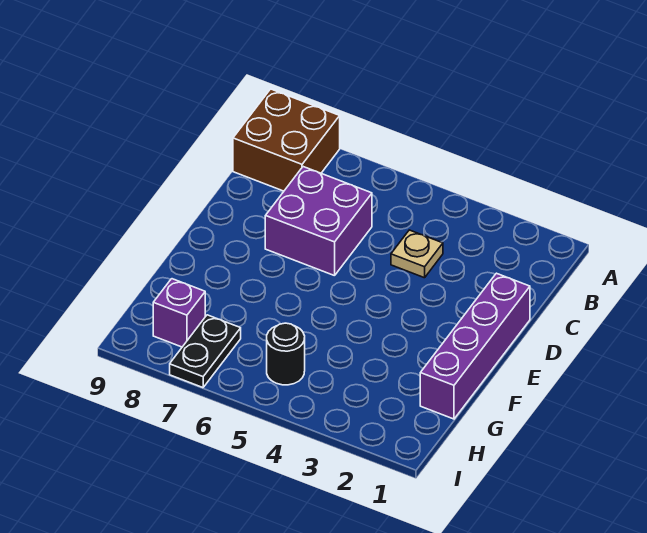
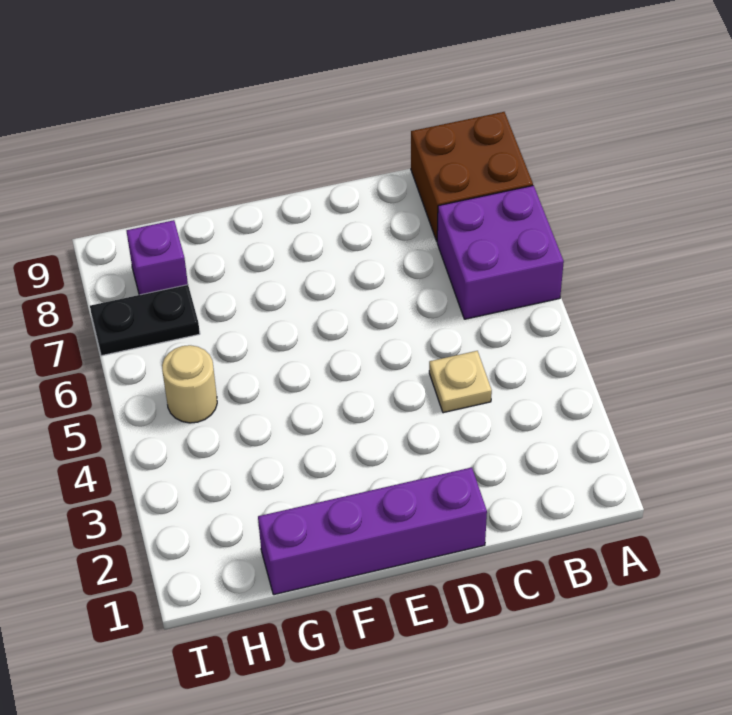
purple 2x2 brick [265,167,372,276] -> purple 2x2 brick moved to [437,186,564,319]
black 1x1 round brick [267,323,305,385] -> tan 1x1 round brick [162,345,217,423]

